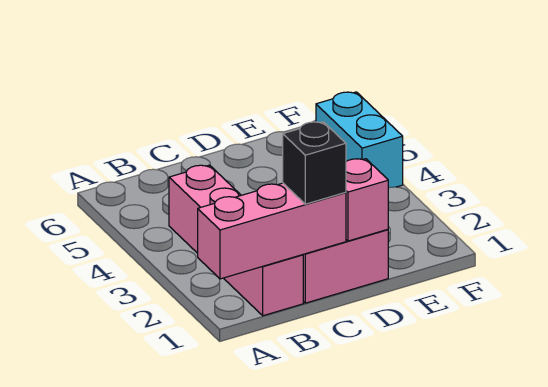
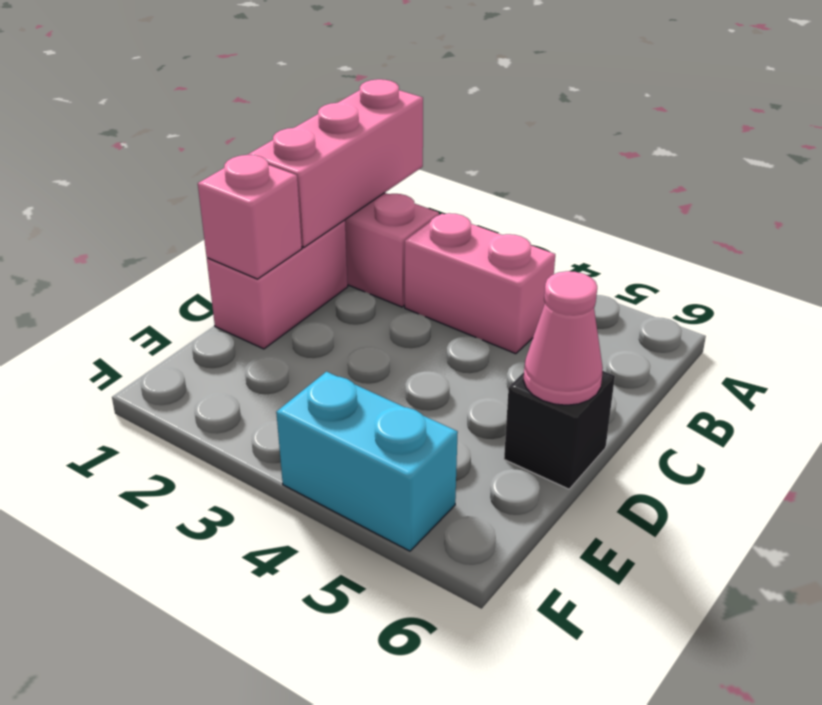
black 1x1 brick [283,122,346,204] -> black 1x1 brick moved to [504,371,615,489]
none -> pink 1x1 cone [523,271,603,405]

